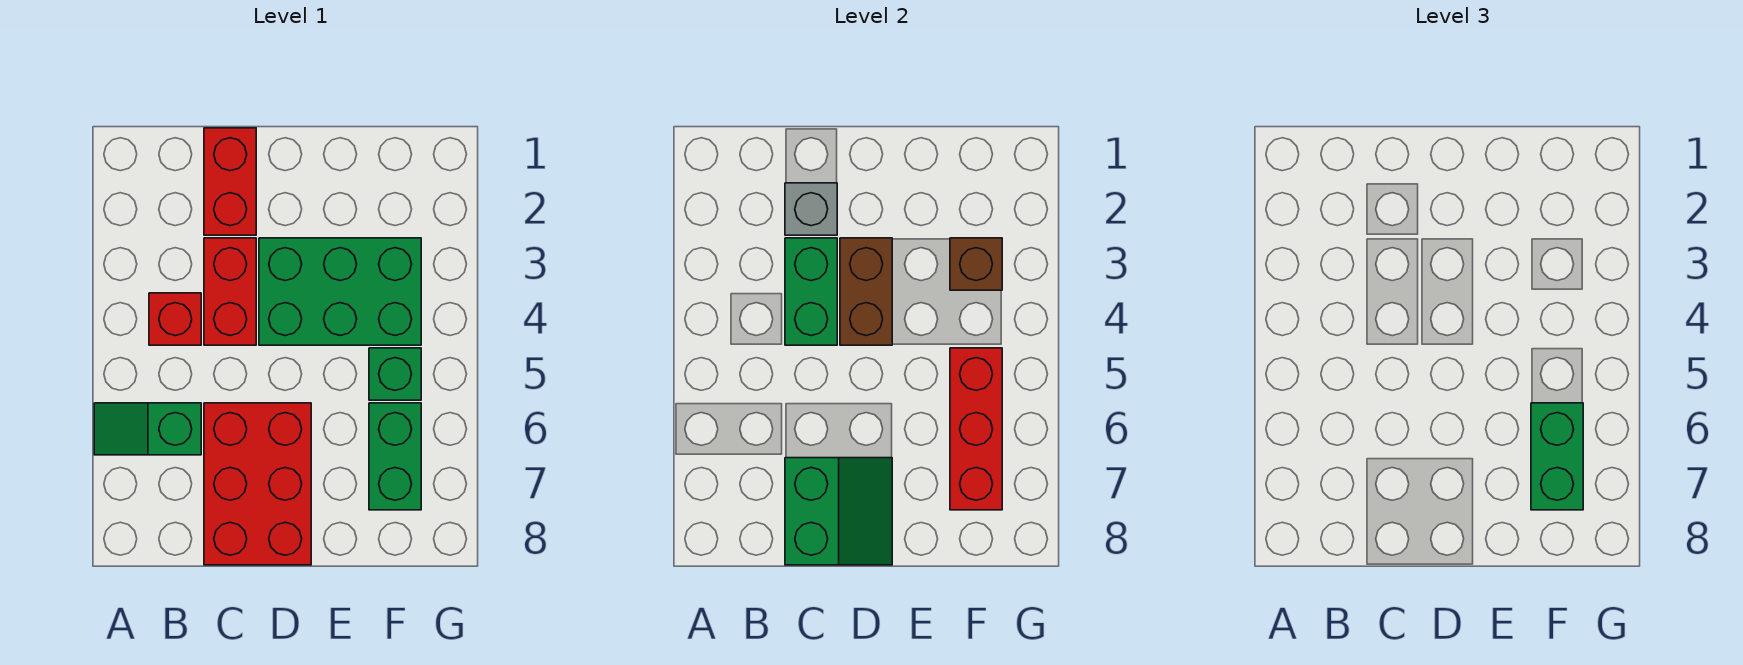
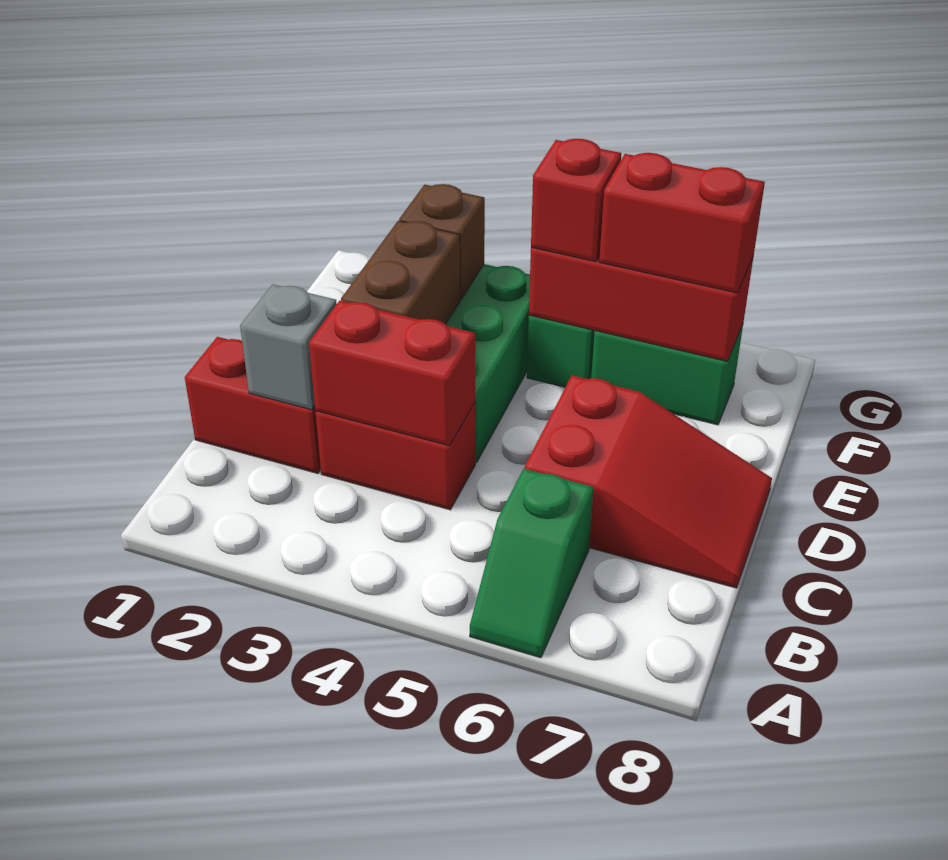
red 1x1 brick [149,293,201,345] -> red 1x1 brick moved to [531,139,621,262]
green 1x2 brick [785,238,837,345] -> red 1x2 brick [309,301,476,446]
red 2x3 brick [204,403,311,565] -> red 2x3 slope [525,375,772,588]
green 2x2 slope [785,458,892,565] -> none
brown 1x2 brick [840,238,892,345] -> brown 1x2 brick turned to [341,221,460,324]
green 1x2 brick [1531,403,1583,510] -> red 1x2 brick [599,153,765,293]

